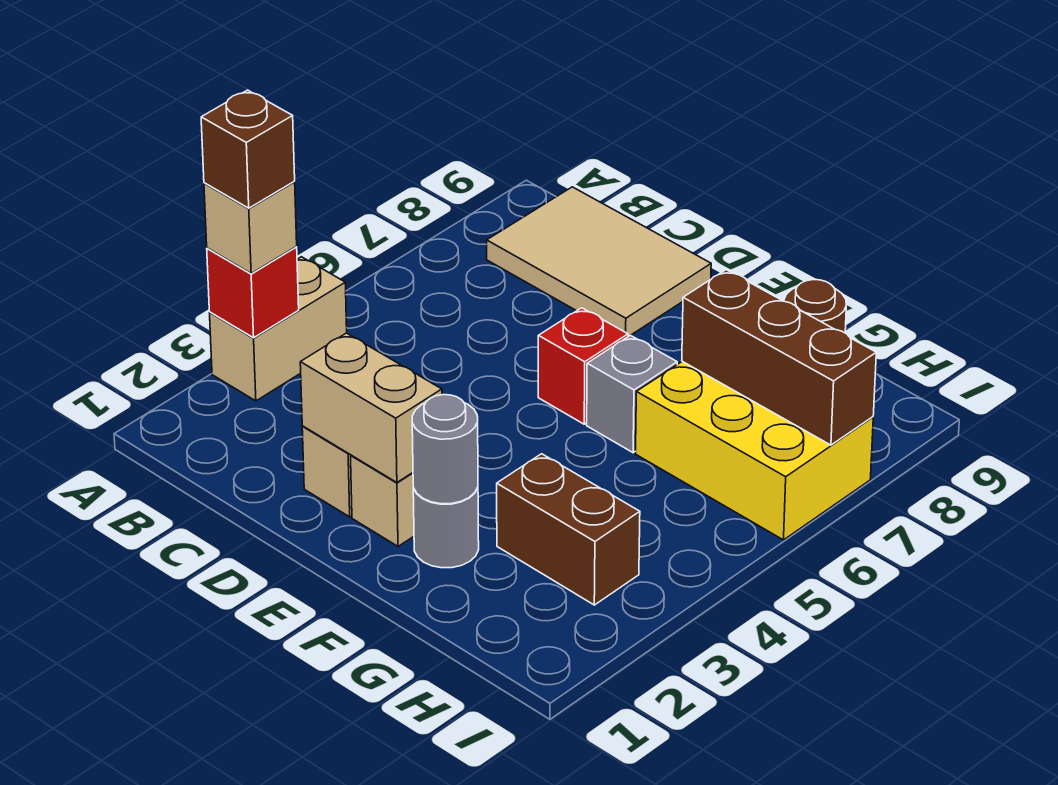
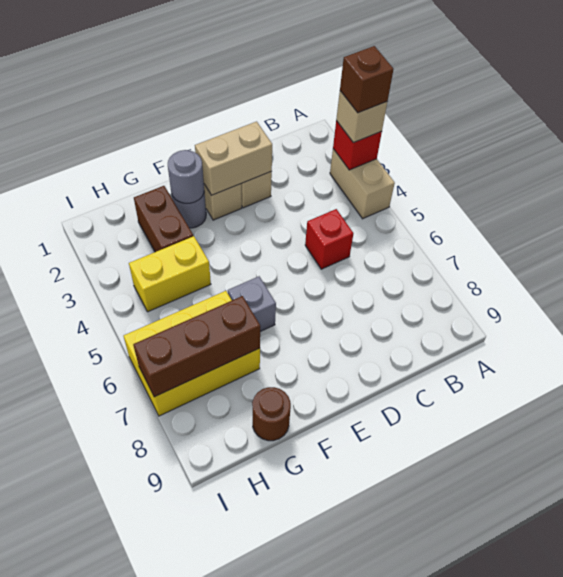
tan 2x3 tile [487,187,711,336] -> none
red 1x1 brick [538,308,628,424] -> red 1x1 brick moved to [305,209,353,269]
brown 1x2 brick [497,454,640,605] -> brown 1x2 brick turned to [134,186,193,252]
none -> yellow 1x2 brick [129,236,211,312]

